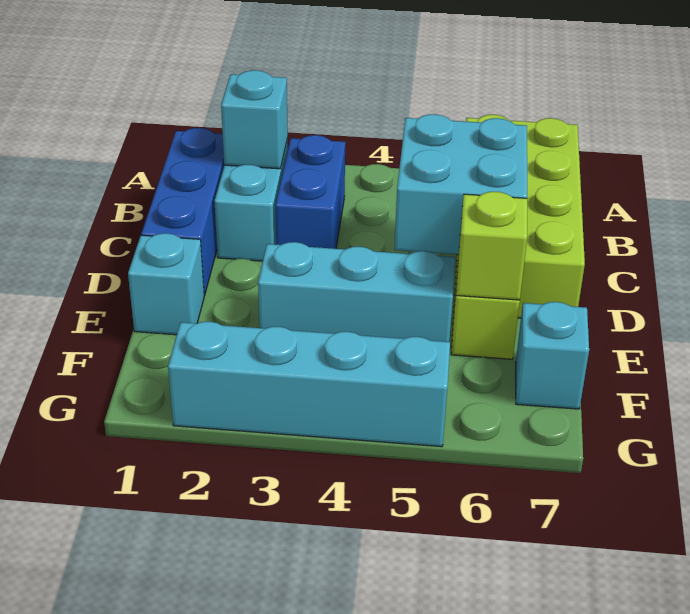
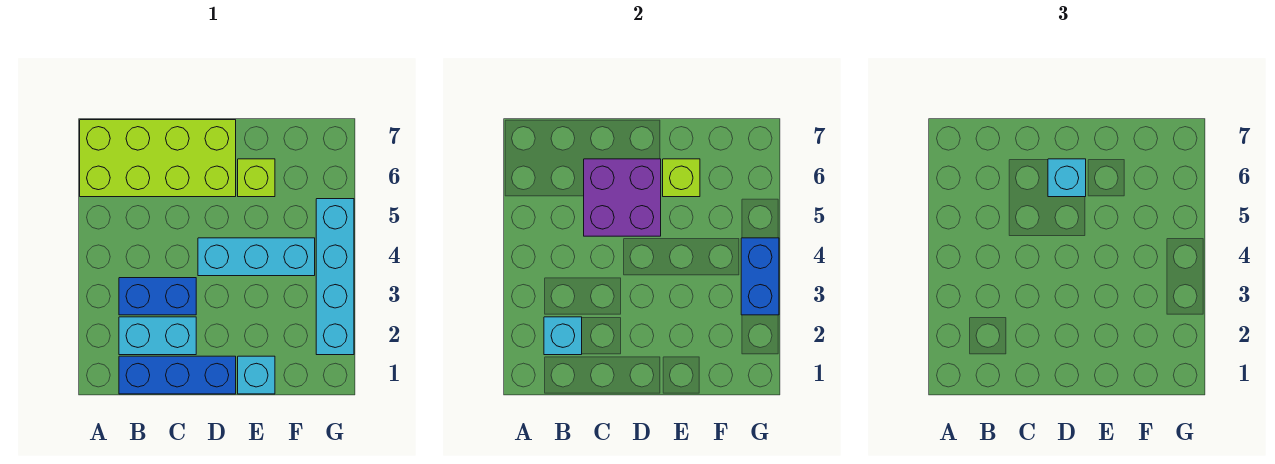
cyan 2x2 brick [394,114,527,255] -> purple 2x2 brick [584,159,661,236]
cyan 1x3 brick [258,242,455,342] -> cyan 1x3 brick turned to [198,238,315,276]
cyan 1x1 brick [516,302,589,409] -> cyan 1x1 brick moved to [1048,159,1086,197]
none -> blue 1x2 brick [741,238,779,315]

